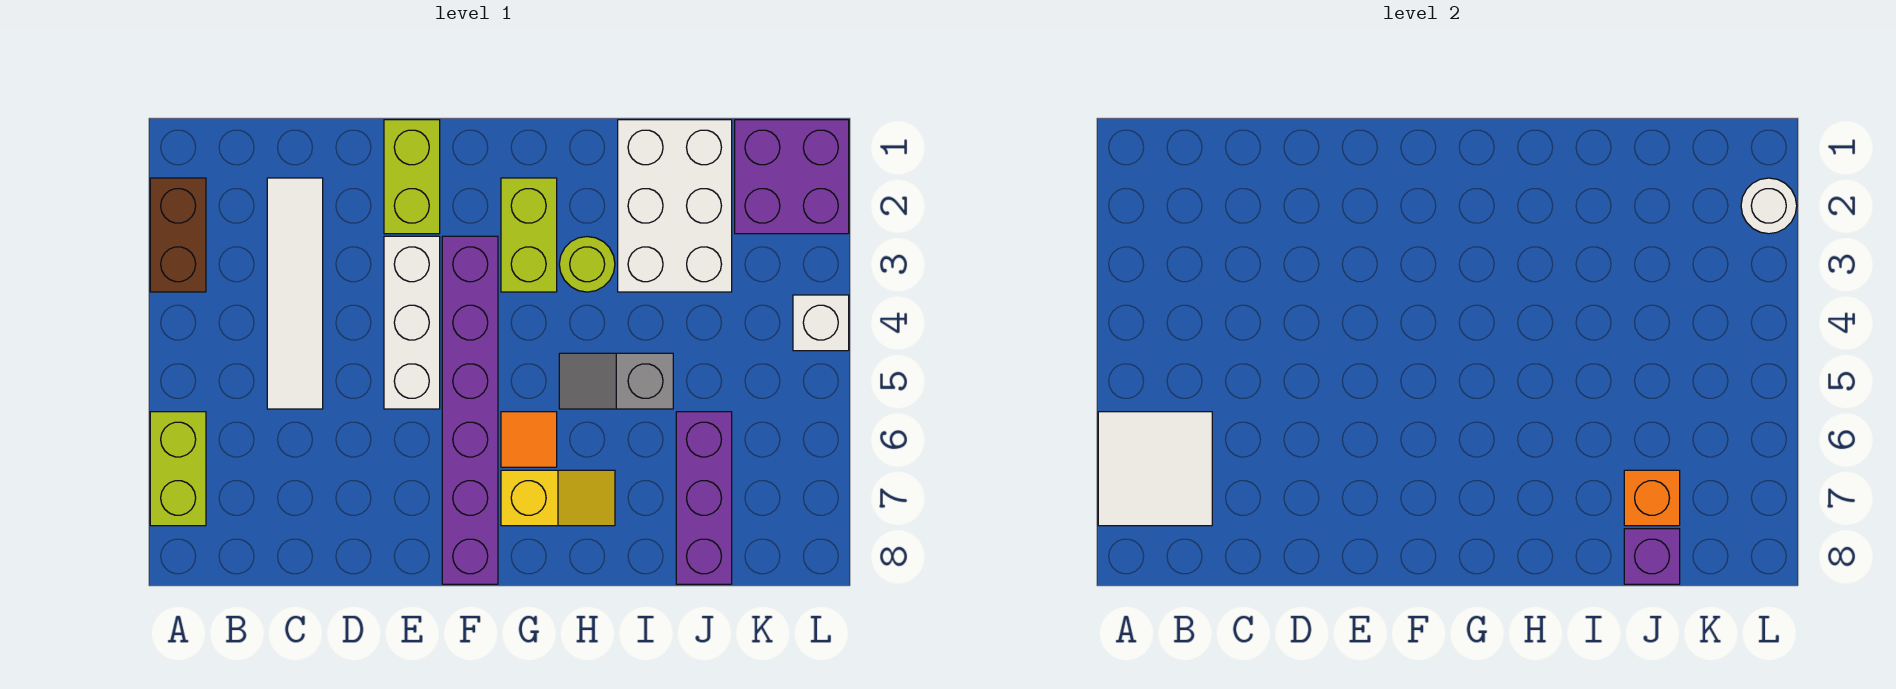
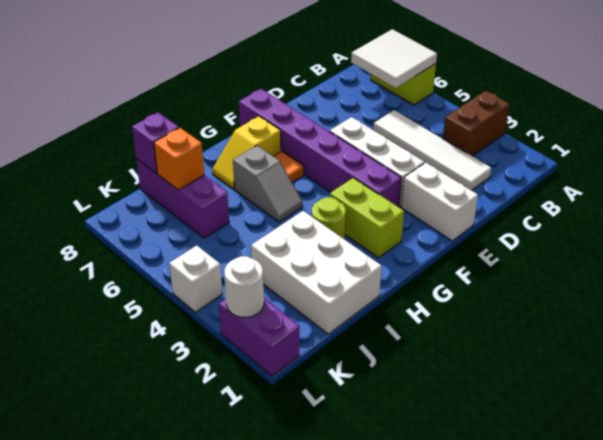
brown 1x2 brick [150,178,206,292] -> brown 1x2 brick turned to [443,91,510,156]
lime 1x2 brick [384,120,440,234] -> white 1x2 brick [401,163,478,241]
grey 1x2 slope [559,353,673,409] -> grey 1x2 slope turned to [233,146,303,222]
purple 2x2 brick [735,120,849,234] -> purple 1x2 brick [219,298,299,377]

